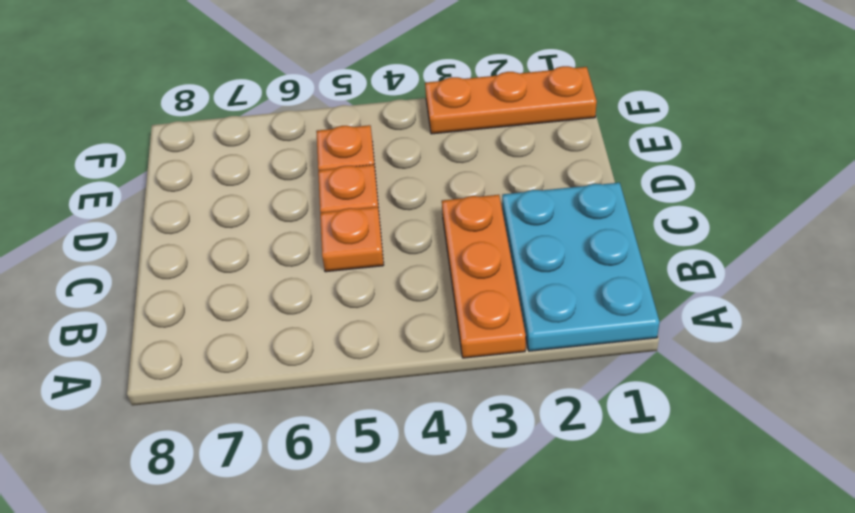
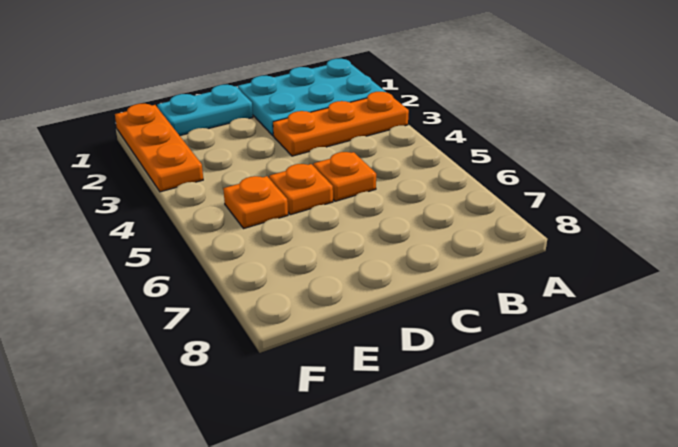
none -> cyan 1x2 plate [157,85,253,136]

